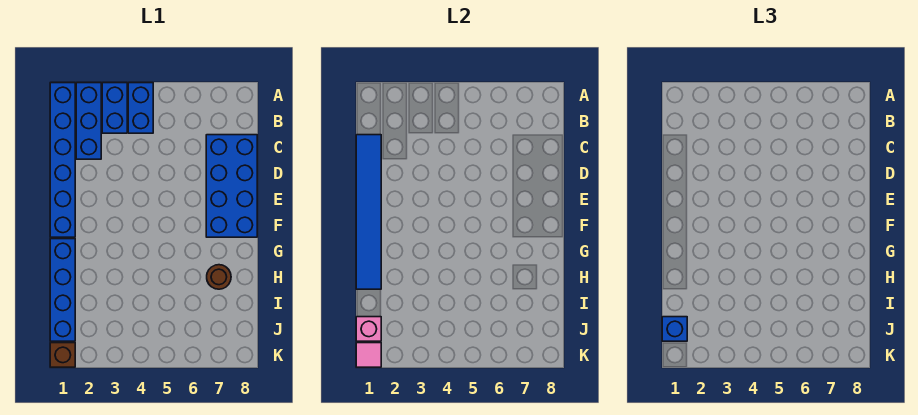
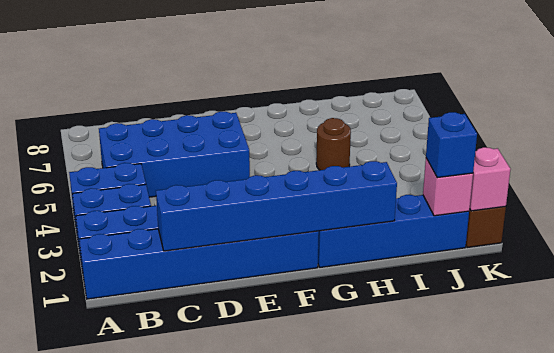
blue 1x6 tile [356,135,381,289] -> blue 1x6 brick [156,161,397,251]
blue 2x4 brick [206,135,257,237] -> blue 2x4 brick moved to [99,111,250,197]
brown 1x1 round brick [207,265,231,289] -> brown 1x1 round brick moved to [316,118,351,170]
pink 1x1 tile [356,343,381,367] -> pink 1x1 brick [470,147,510,211]

